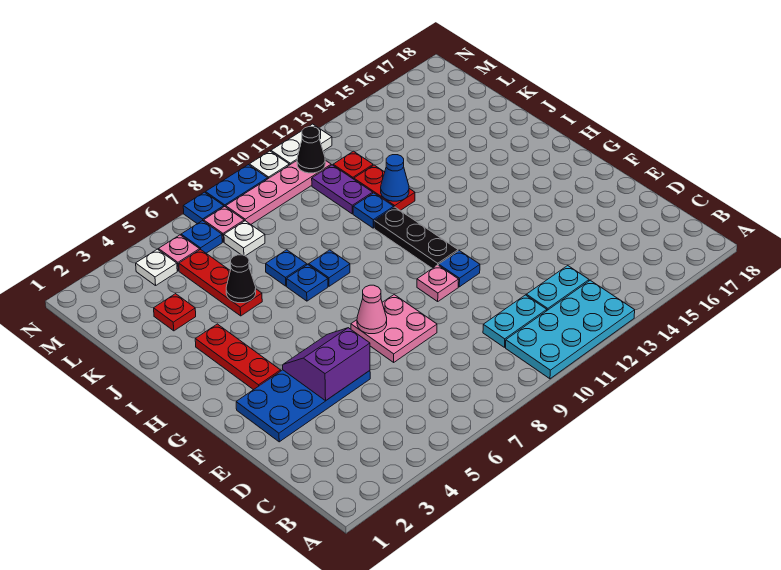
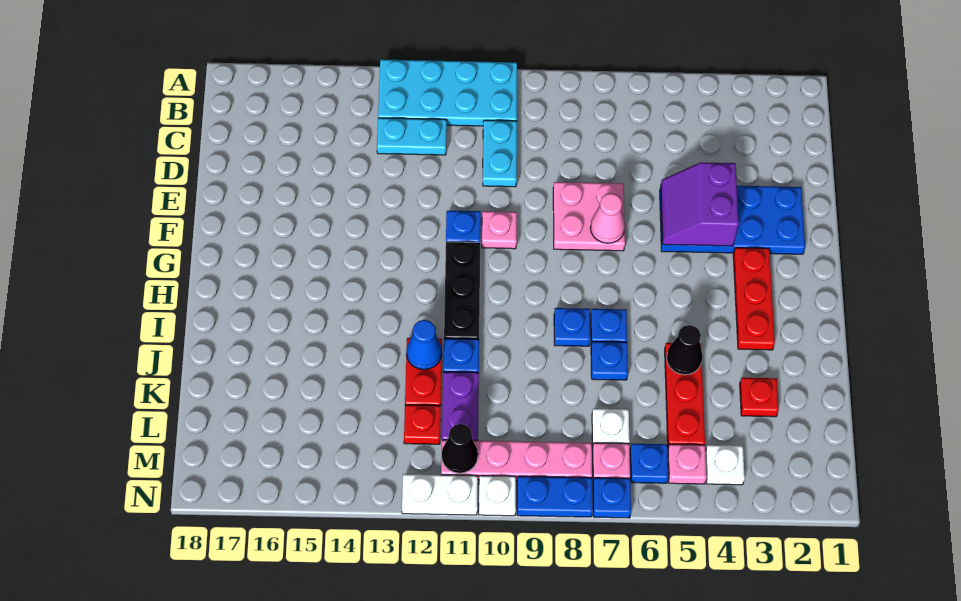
cyan 1x2 plate [483,295,547,347] -> cyan 1x2 plate turned to [483,120,517,187]
purple 2x2 slope [283,328,370,401] -> purple 2x2 slope turned to [661,162,739,246]

